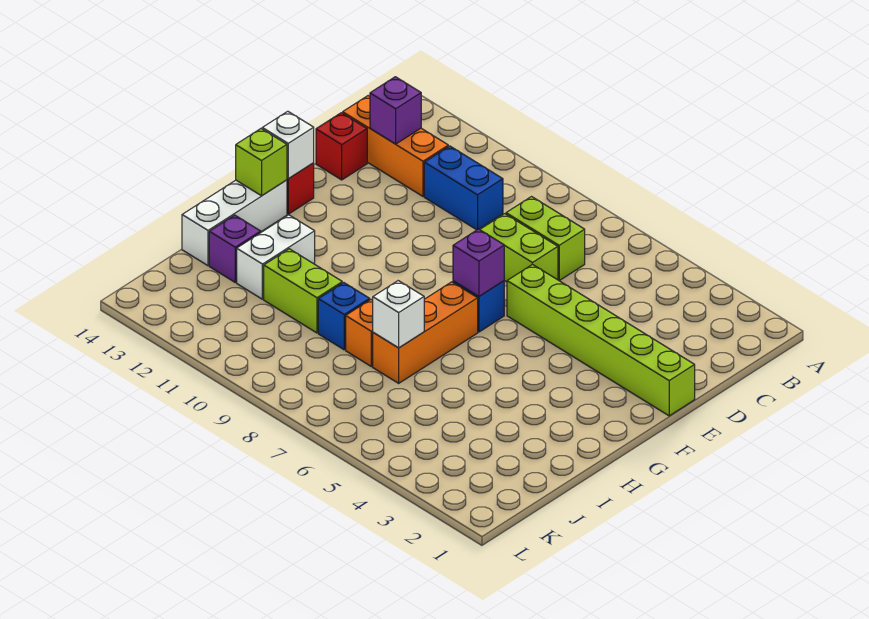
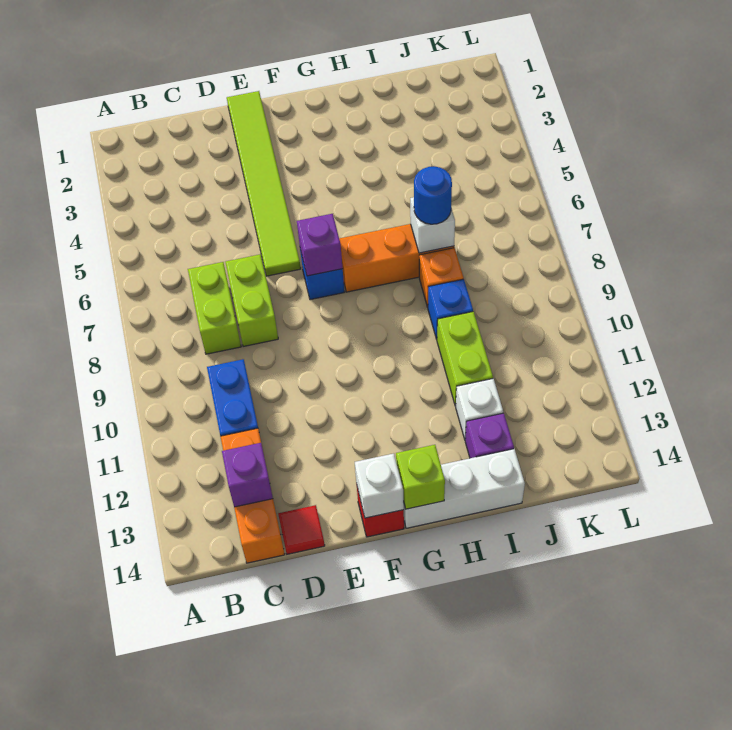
red 1x1 brick [316,113,367,180] -> red 1x1 tile [278,505,325,554]
lime 1x6 brick [507,264,695,416] -> lime 1x6 tile [227,91,301,276]
white 1x2 brick [237,215,315,299] -> white 1x1 brick [456,379,503,439]
none -> blue 1x1 round brick [414,166,452,224]

